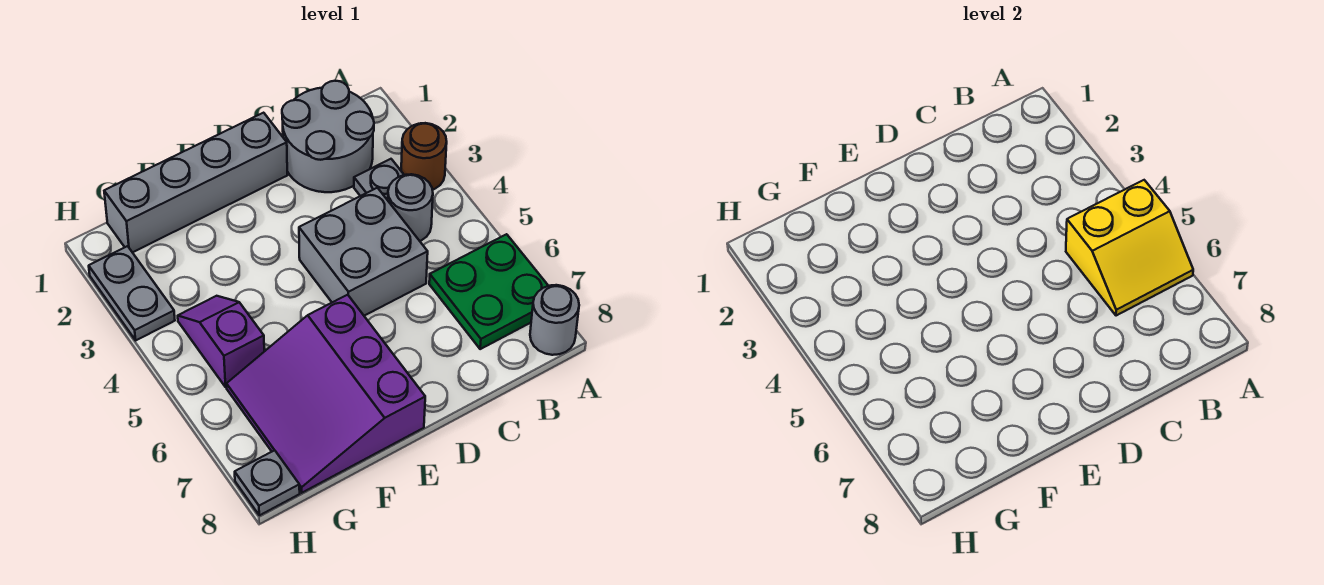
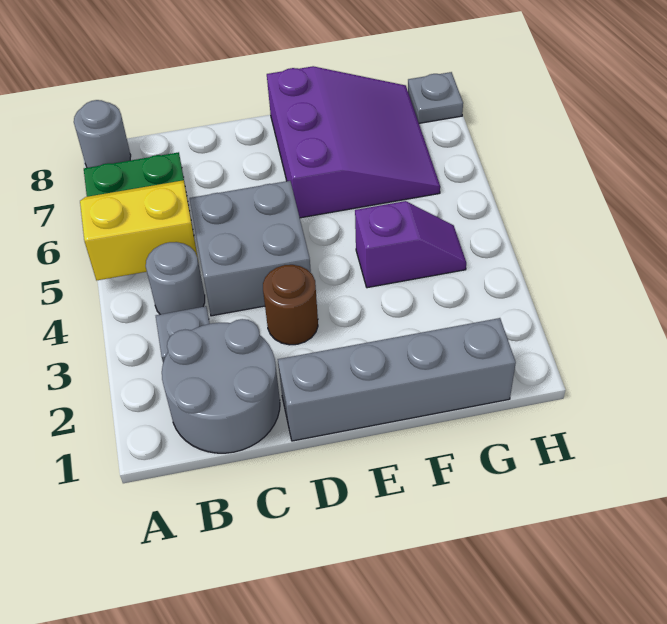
brown 1x1 round brick [401,123,447,190] -> brown 1x1 round brick moved to [263,265,318,345]
purple 1x2 slope [178,296,264,387] -> purple 1x2 slope turned to [355,201,466,288]
grey 1x2 plate [89,246,175,340] -> none

